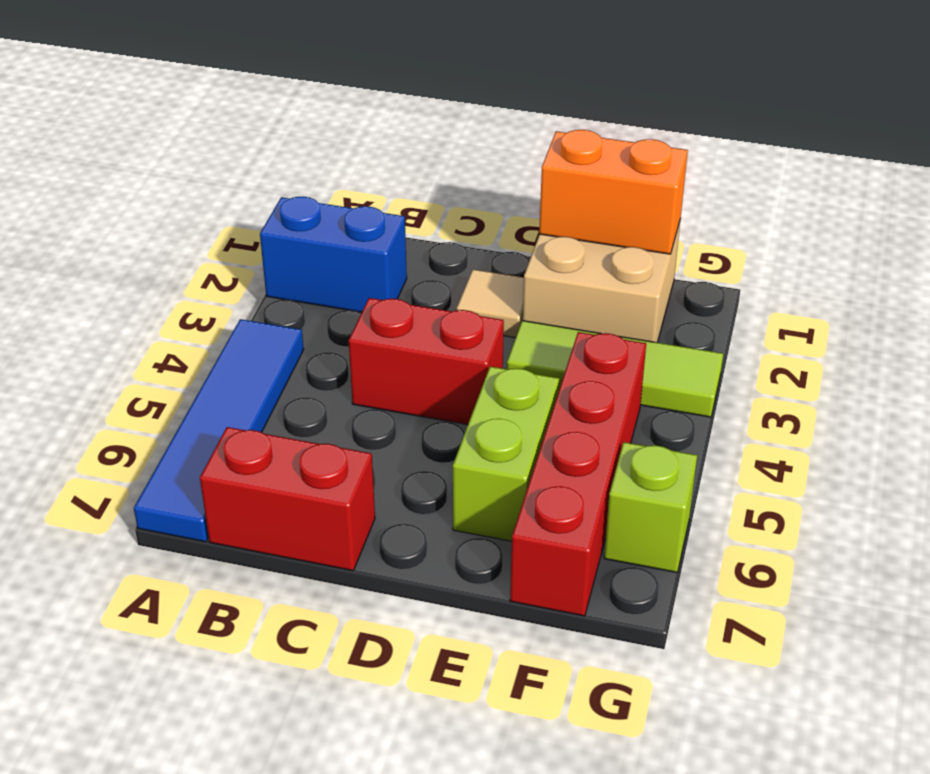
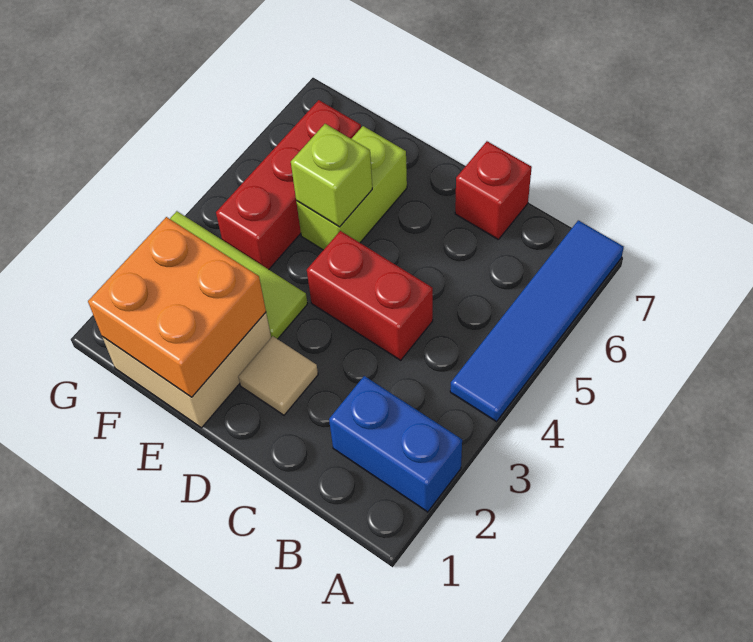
red 1x2 brick [200,427,375,571] -> red 1x1 brick [455,141,532,240]
orange 1x2 brick [539,130,688,254] -> orange 2x2 brick [88,217,266,397]
red 1x4 brick [510,332,646,616] -> red 1x3 brick [216,100,361,269]
lime 1x1 brick [604,442,697,572] -> lime 1x1 brick moved to [291,124,372,227]

